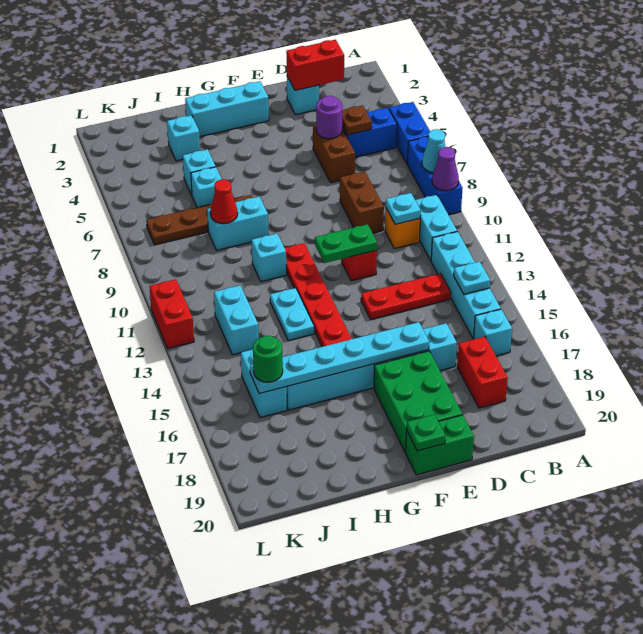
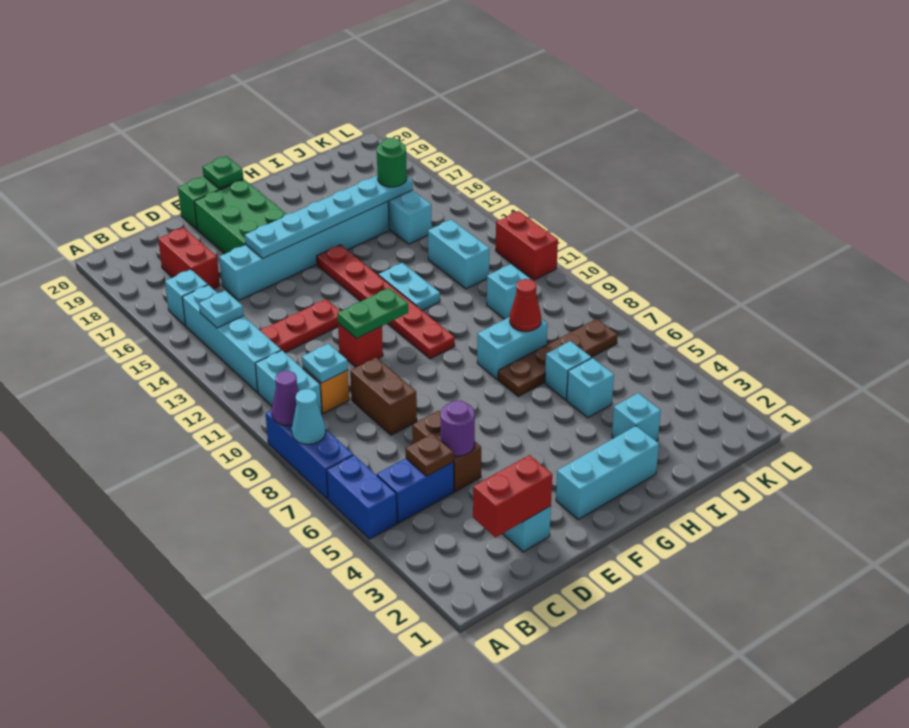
cyan 1x1 brick [252,234,286,282] -> cyan 1x1 brick moved to [487,264,530,319]

